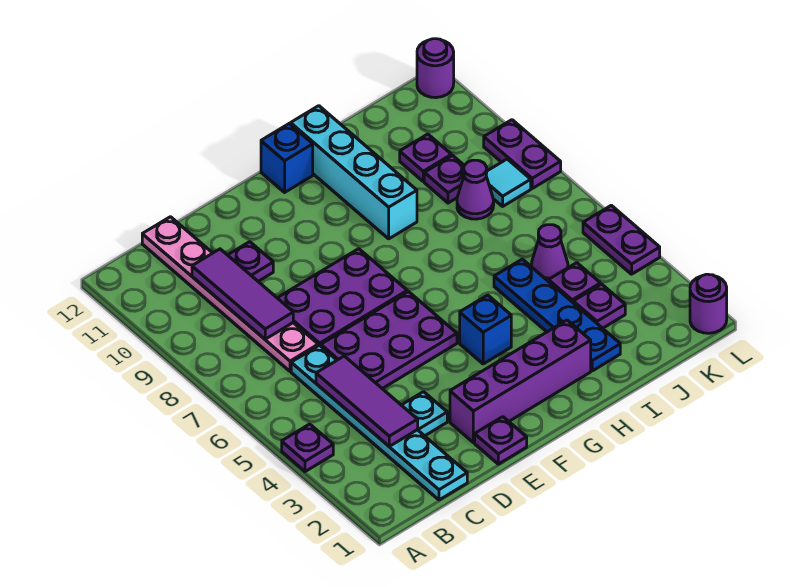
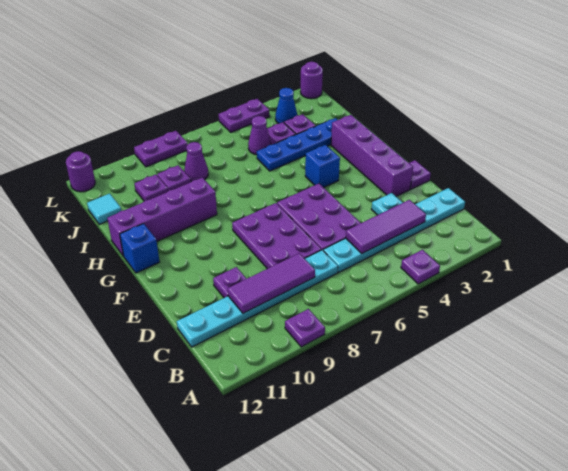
none -> purple 1x1 plate [285,309,325,347]
pink 1x6 plate [142,217,318,371] -> cyan 1x6 plate [177,250,338,347]
cyan 1x4 brick [291,106,417,239] -> purple 1x4 brick [107,177,217,256]
none -> blue 1x1 cone [275,88,298,124]
cyan 1x1 tile [486,159,531,206] -> cyan 1x1 tile moved to [87,193,121,224]

